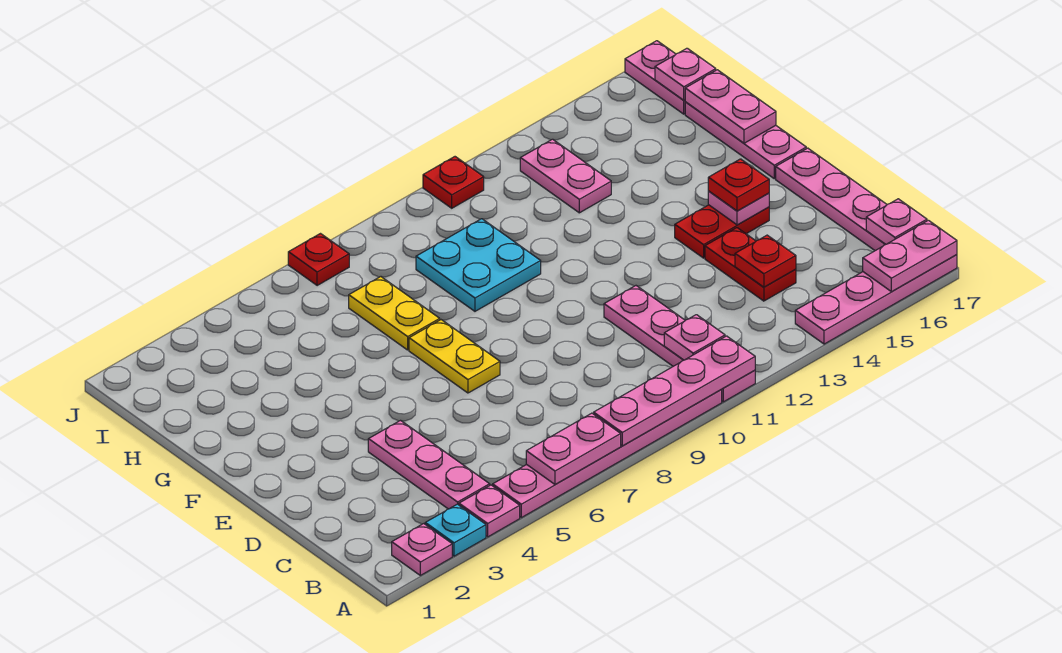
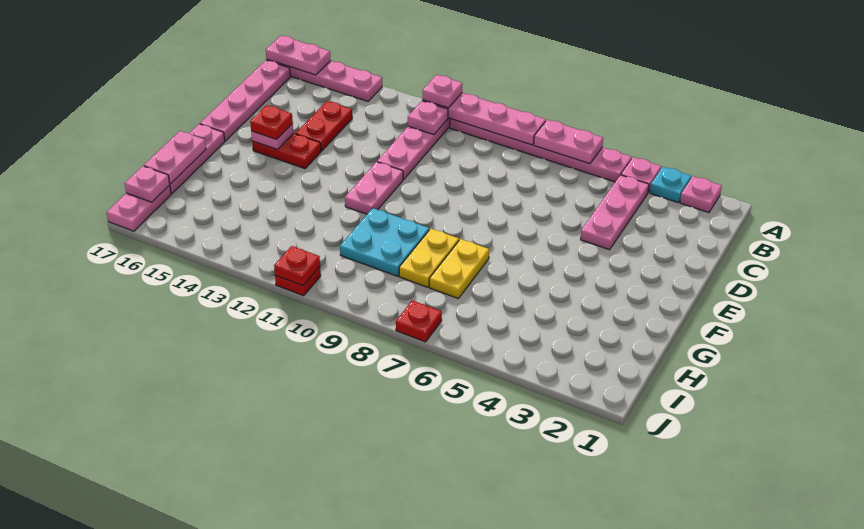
pink 1x1 plate [866,199,927,245] -> pink 1x1 plate moved to [423,75,462,108]
red 1x1 plate [735,235,796,287] -> red 1x1 plate moved to [274,246,320,286]
yellow 1x2 plate [409,320,500,393] -> yellow 1x2 plate moved to [399,229,459,287]
pink 1x2 plate [520,139,611,213] -> pink 1x2 plate moved to [345,162,403,214]

